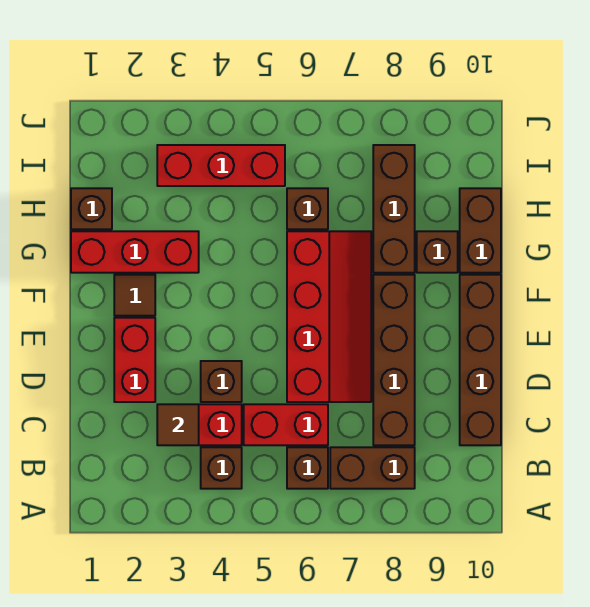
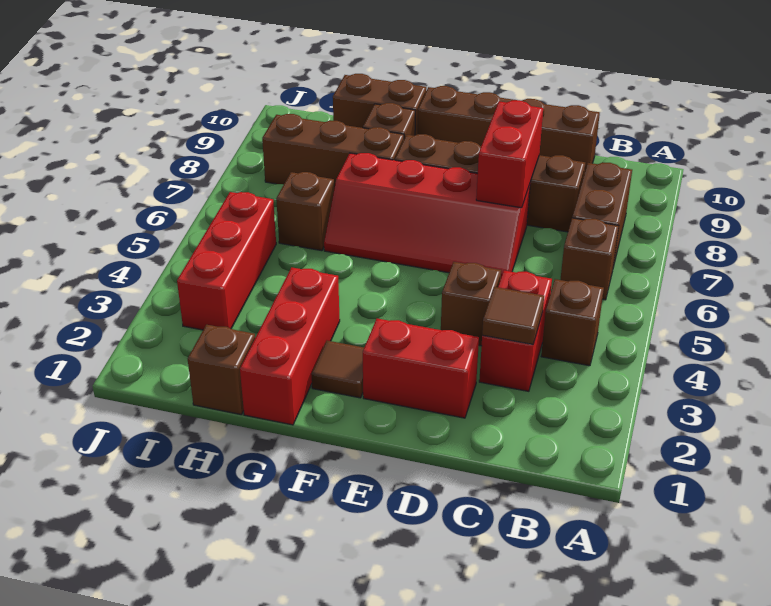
red 1x2 brick [244,404,328,445] -> red 1x2 brick moved to [476,100,543,208]
red 2x4 slope [287,231,371,402] -> red 2x4 slope turned to [324,153,530,277]

